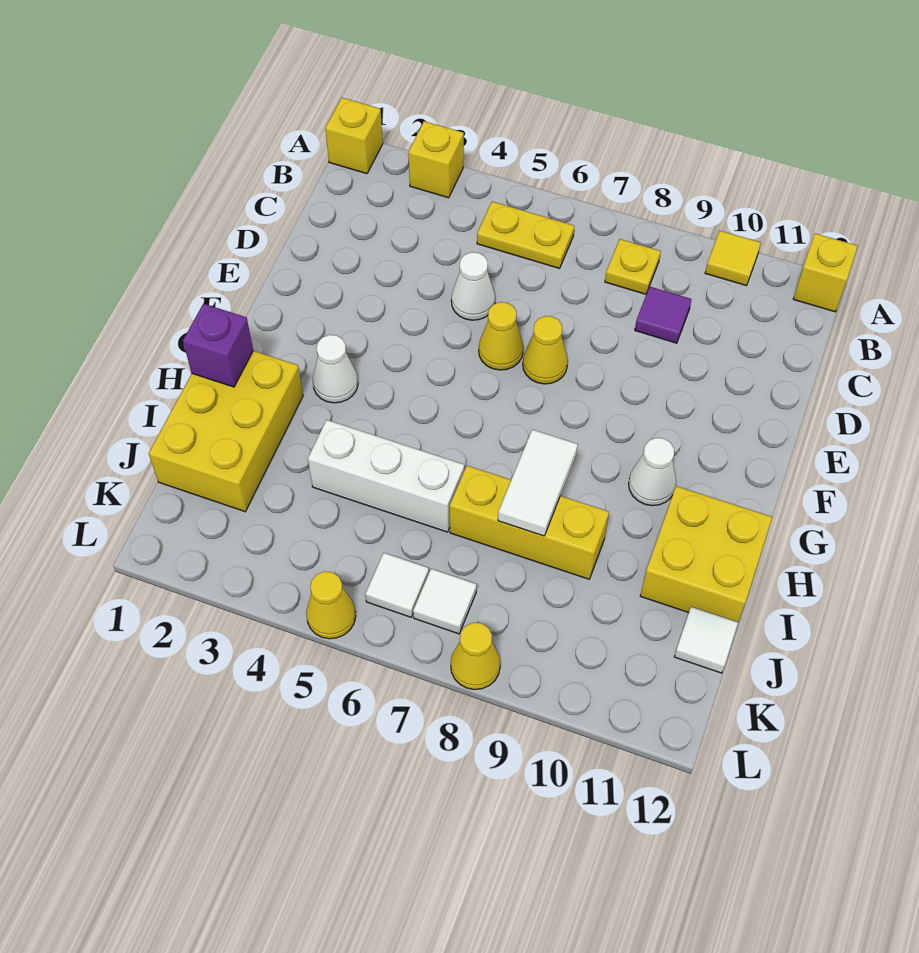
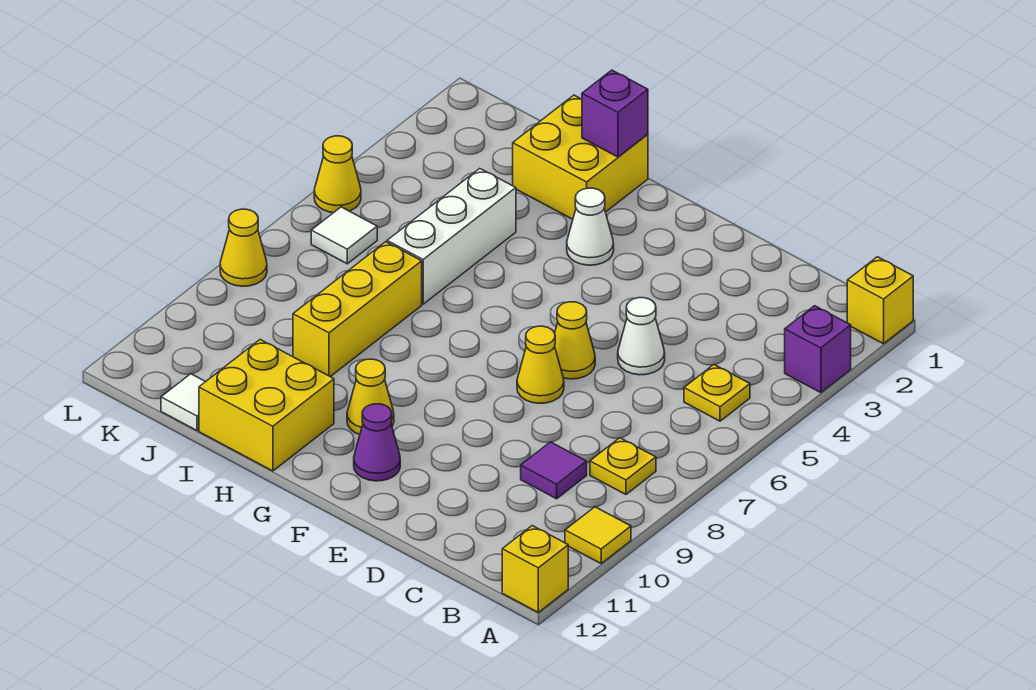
yellow 1x1 brick [408,121,464,198] -> purple 1x1 brick [785,306,851,393]
yellow 1x2 plate [477,202,574,269] -> yellow 1x1 plate [684,365,750,421]
none -> purple 1x1 cone [354,404,400,481]
white 1x1 cone [629,438,676,506] -> yellow 1x1 cone [347,359,394,434]
yellow 2x3 brick [149,351,303,512] -> yellow 2x2 brick [513,95,648,219]
white 1x2 tile [498,430,578,536] -> none
white 1x1 tile [413,569,477,634] -> none

